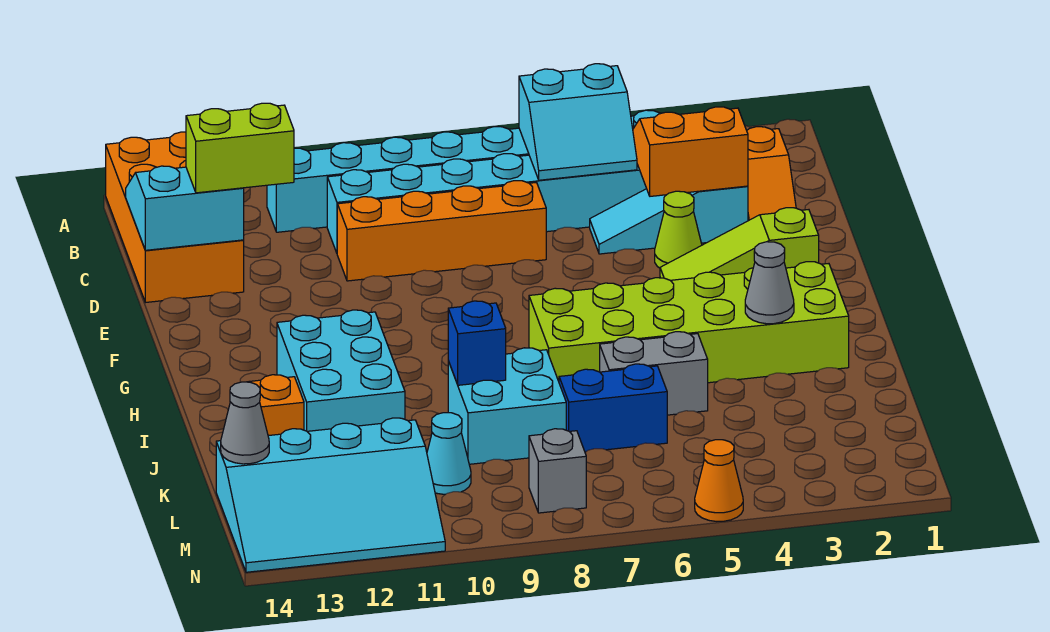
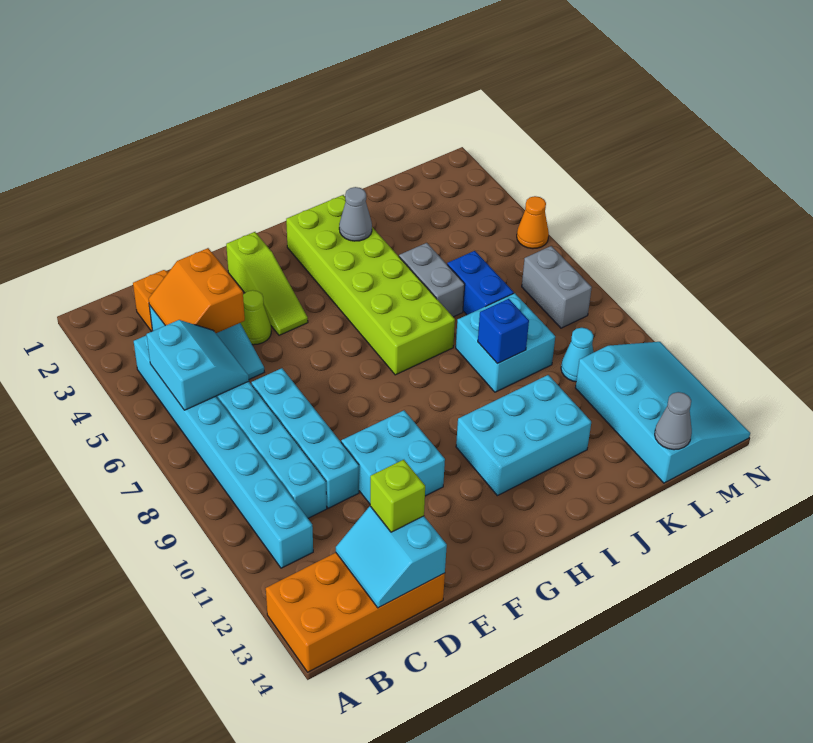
orange 1x4 brick [337,181,546,281] -> cyan 1x4 brick [251,368,359,508]
lime 1x2 brick [186,103,294,193] -> lime 1x1 brick [370,460,425,532]
none -> cyan 2x2 brick [341,410,445,504]
orange 1x1 brick [249,375,304,436] -> none
grey 1x1 brick [529,429,586,513] -> grey 1x2 brick [522,246,592,328]

